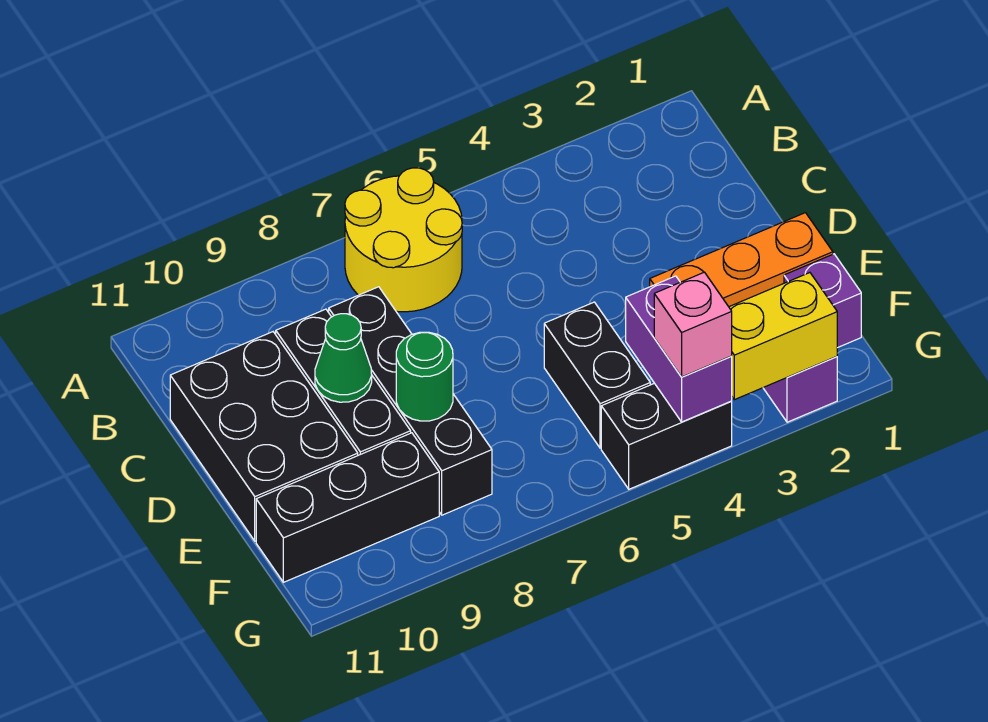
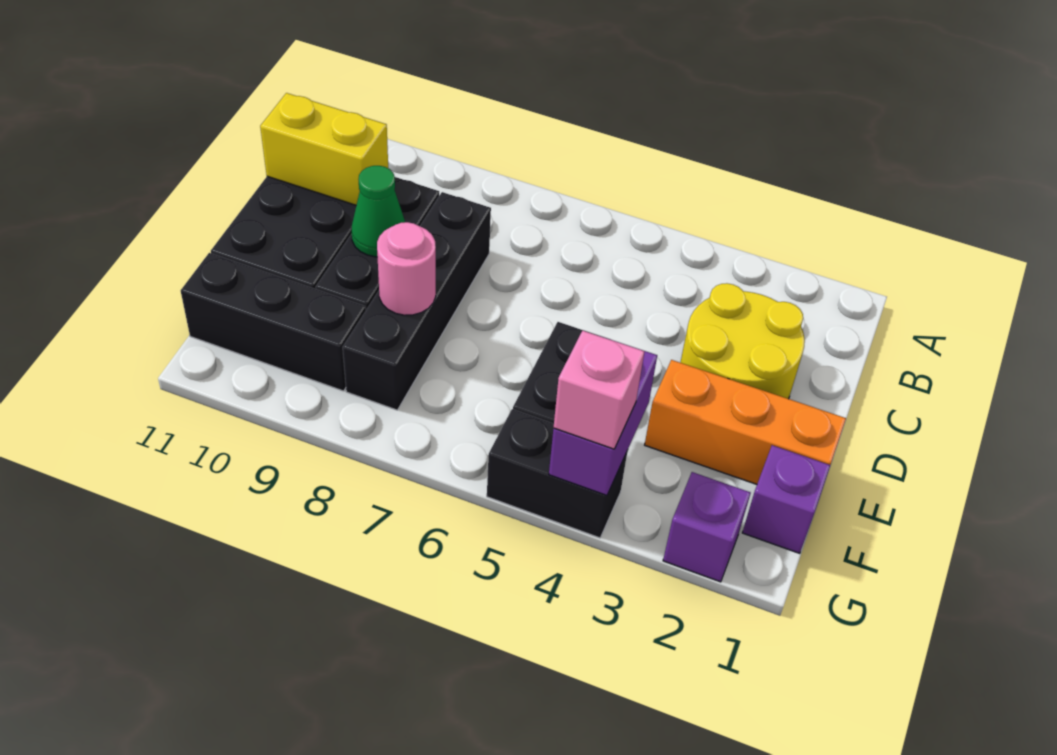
yellow 2x2 round brick [345,168,462,312] -> yellow 2x2 round brick moved to [680,283,805,399]
green 1x1 round brick [396,332,453,421] -> pink 1x1 round brick [377,222,436,315]
yellow 1x2 brick [729,273,837,400] -> yellow 1x2 brick moved to [260,93,388,205]

